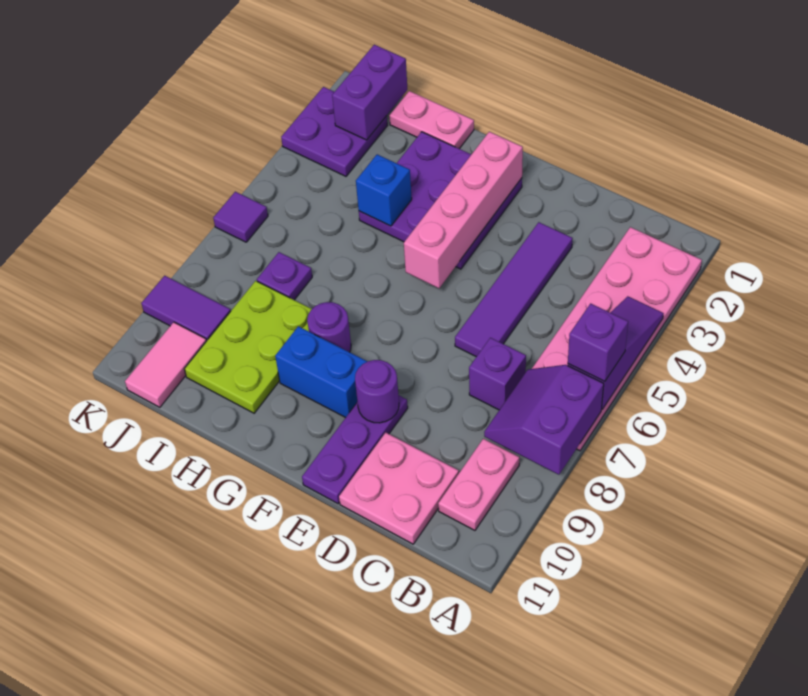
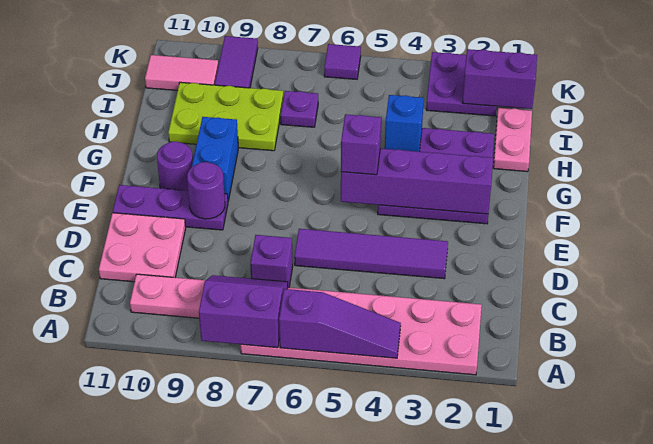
purple 1x1 brick [568,304,628,382] -> purple 1x1 brick moved to [341,114,381,175]
pink 1x4 brick [404,132,523,288] -> purple 1x4 brick [341,148,493,214]
purple 1x1 round brick [307,302,351,352] -> purple 1x1 round brick moved to [157,141,193,191]

